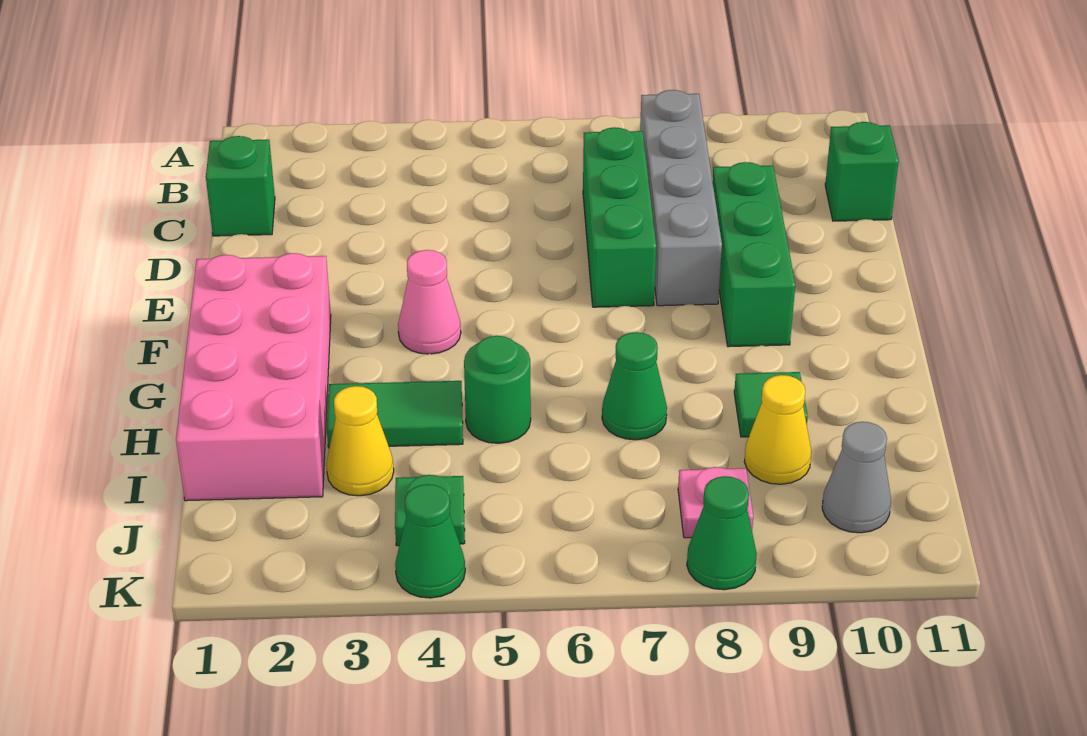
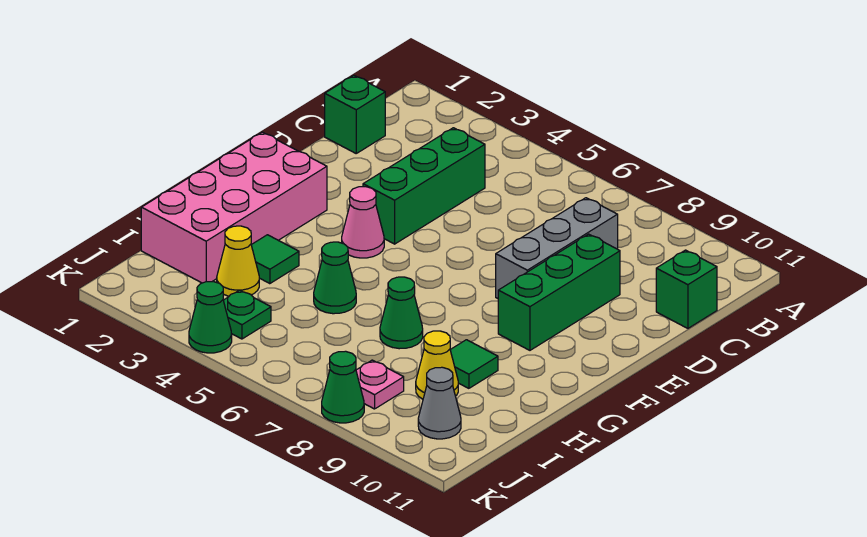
grey 1x4 brick [640,90,722,306] -> grey 1x3 brick [496,198,618,298]
green 1x3 brick [583,127,656,307] -> green 1x3 brick moved to [363,128,485,244]
green 1x2 tile [327,381,463,448] -> green 1x1 tile [251,235,299,284]
green 1x1 round brick [464,336,531,443] -> green 1x1 cone [314,242,356,314]

